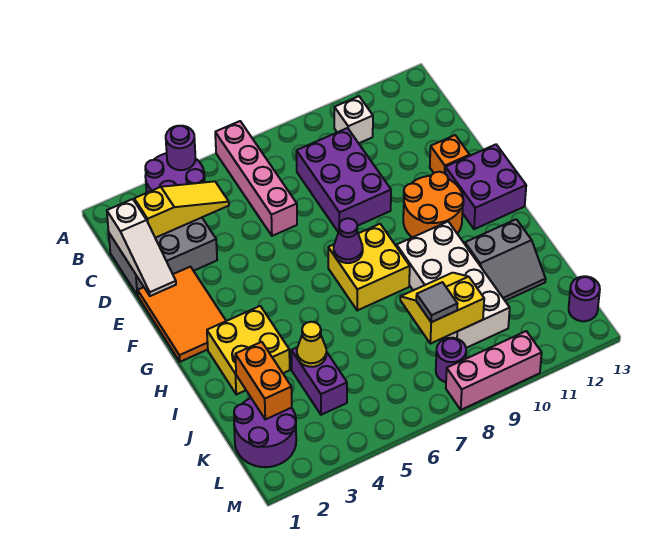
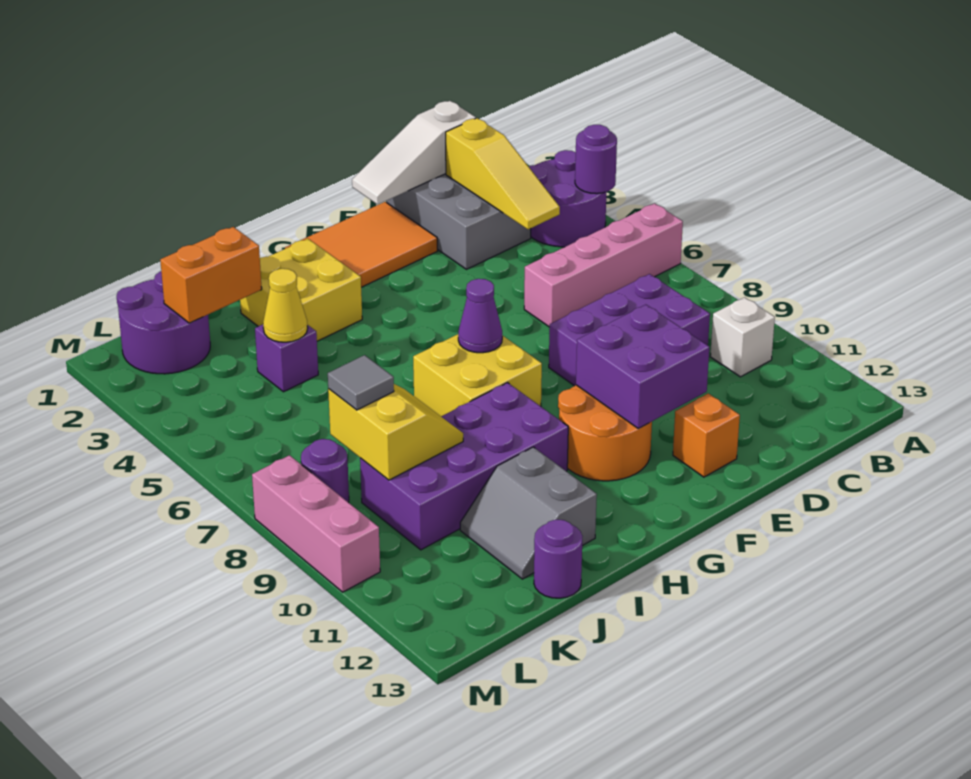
purple 2x2 brick [445,145,526,229] -> purple 2x2 brick moved to [576,305,709,429]
white 2x4 brick [397,222,510,348] -> purple 2x4 brick [360,383,568,550]
purple 1x2 brick [291,348,347,415] -> purple 1x1 brick [255,325,318,392]
purple 1x1 round brick [569,276,600,321] -> purple 1x1 round brick moved to [534,520,583,598]

